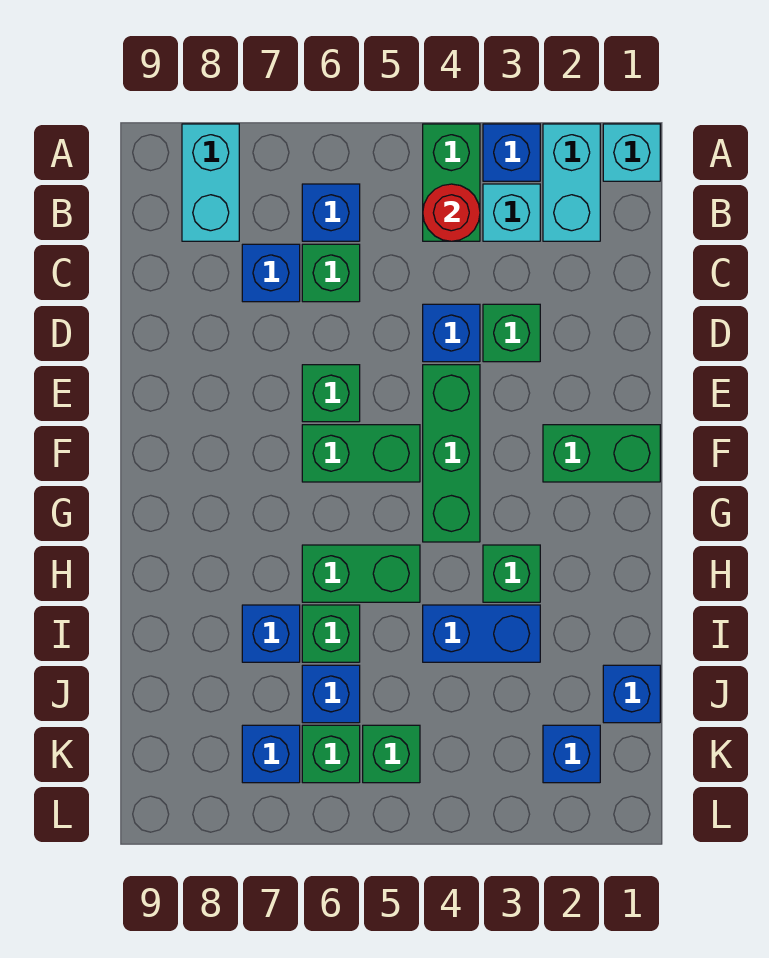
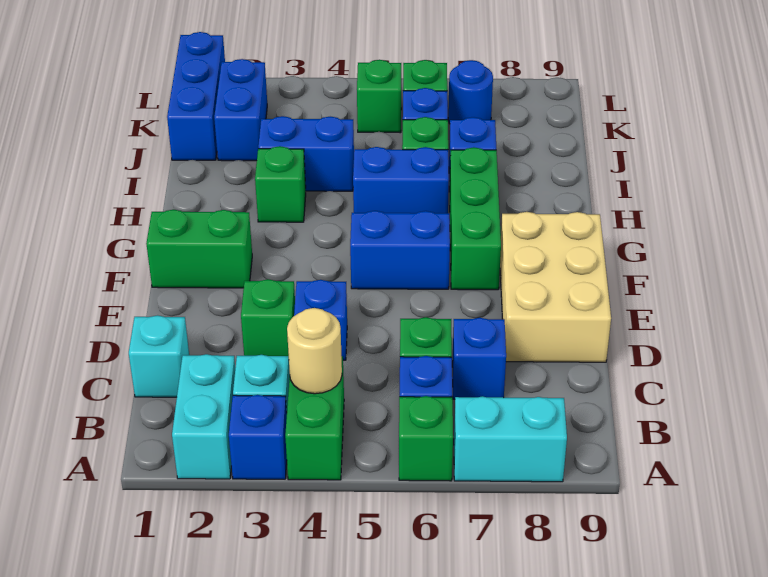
cyan 1x1 brick [603,124,660,181] -> cyan 1x1 brick moved to [129,315,189,397]
cyan 1x2 brick [182,124,239,241] -> cyan 1x2 brick turned to [454,396,567,482]
red 1x1 round brick [423,184,480,241] -> tan 1x1 round brick [287,308,342,394]
none -> tan 2x3 brick [500,212,611,362]
green 1x3 brick [423,365,480,542] -> green 1x3 brick moved to [449,147,501,290]
green 1x1 brick [302,365,360,422] -> green 1x1 brick moved to [399,396,453,481]
green 1x2 brick [302,425,420,482] -> blue 1x2 brick [350,211,450,289]
green 1x2 brick [302,545,420,602] -> blue 1x2 brick [353,147,449,213]
blue 1x1 brick [603,665,660,723] -> blue 1x3 brick [167,32,225,160]
blue 1x1 brick [543,725,600,783] -> blue 1x2 brick [214,59,267,161]
blue 1x1 brick [242,725,300,783] -> blue 1x1 round brick [448,60,493,124]

